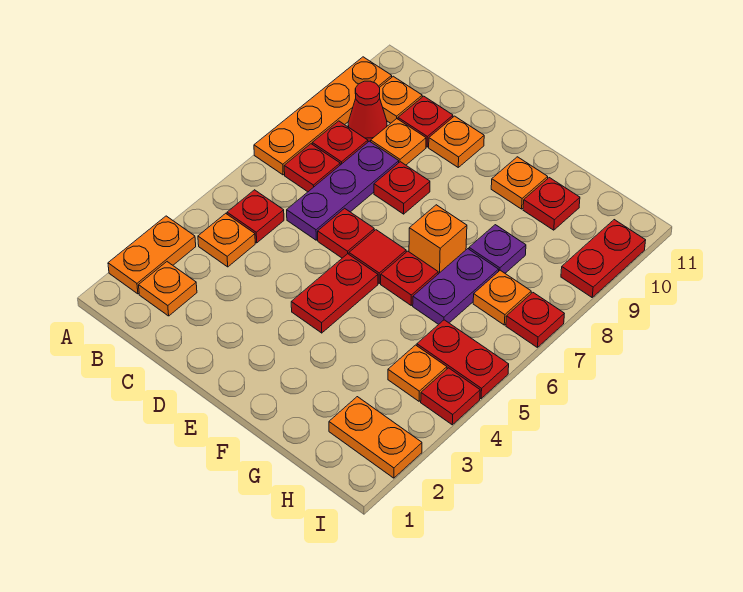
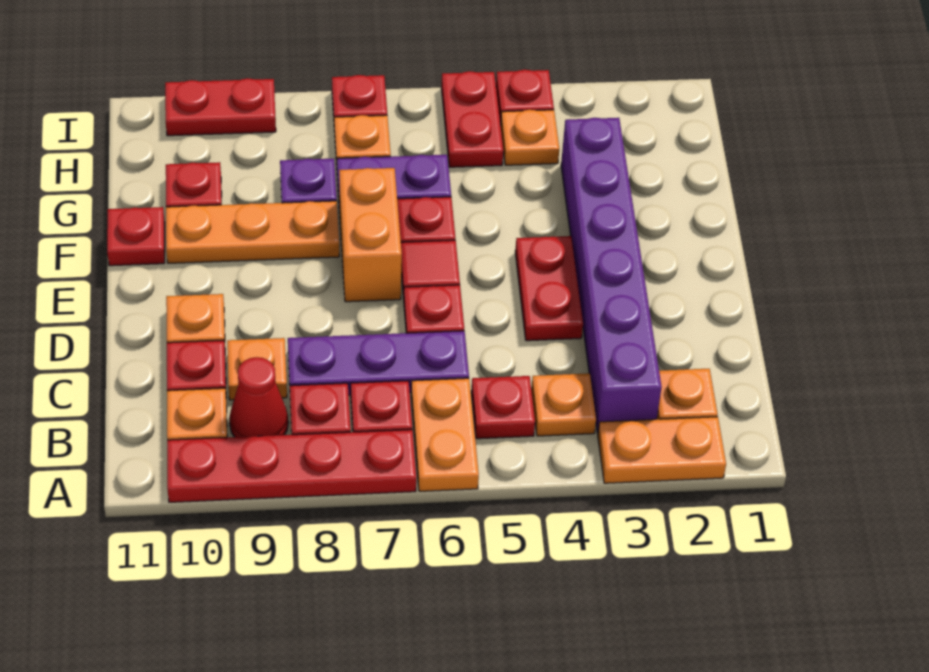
orange 1x4 plate [254,57,392,175] -> red 1x4 plate [167,430,416,502]
none -> purple 1x6 brick [561,118,662,433]
red 1x1 plate [374,162,430,214] -> red 1x1 plate moved to [107,207,165,266]
red 1x2 plate [291,254,378,333] -> red 1x2 plate turned to [515,236,583,341]
orange 1x1 brick [409,205,467,274] -> orange 1x2 brick [339,168,402,302]
orange 1x1 plate [491,157,548,209] -> orange 1x3 plate [166,201,339,263]
orange 1x2 plate [329,397,422,478] -> orange 1x2 plate moved to [411,378,479,491]

